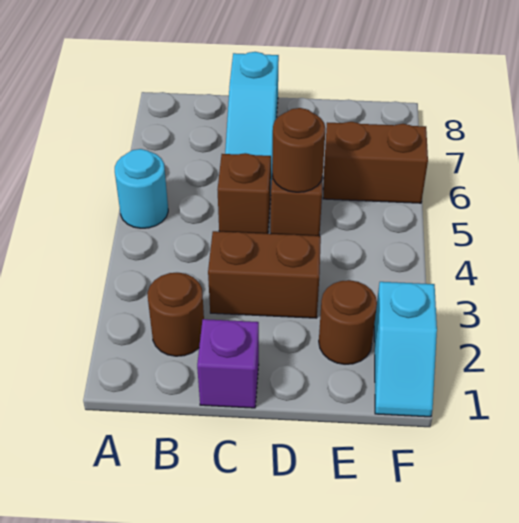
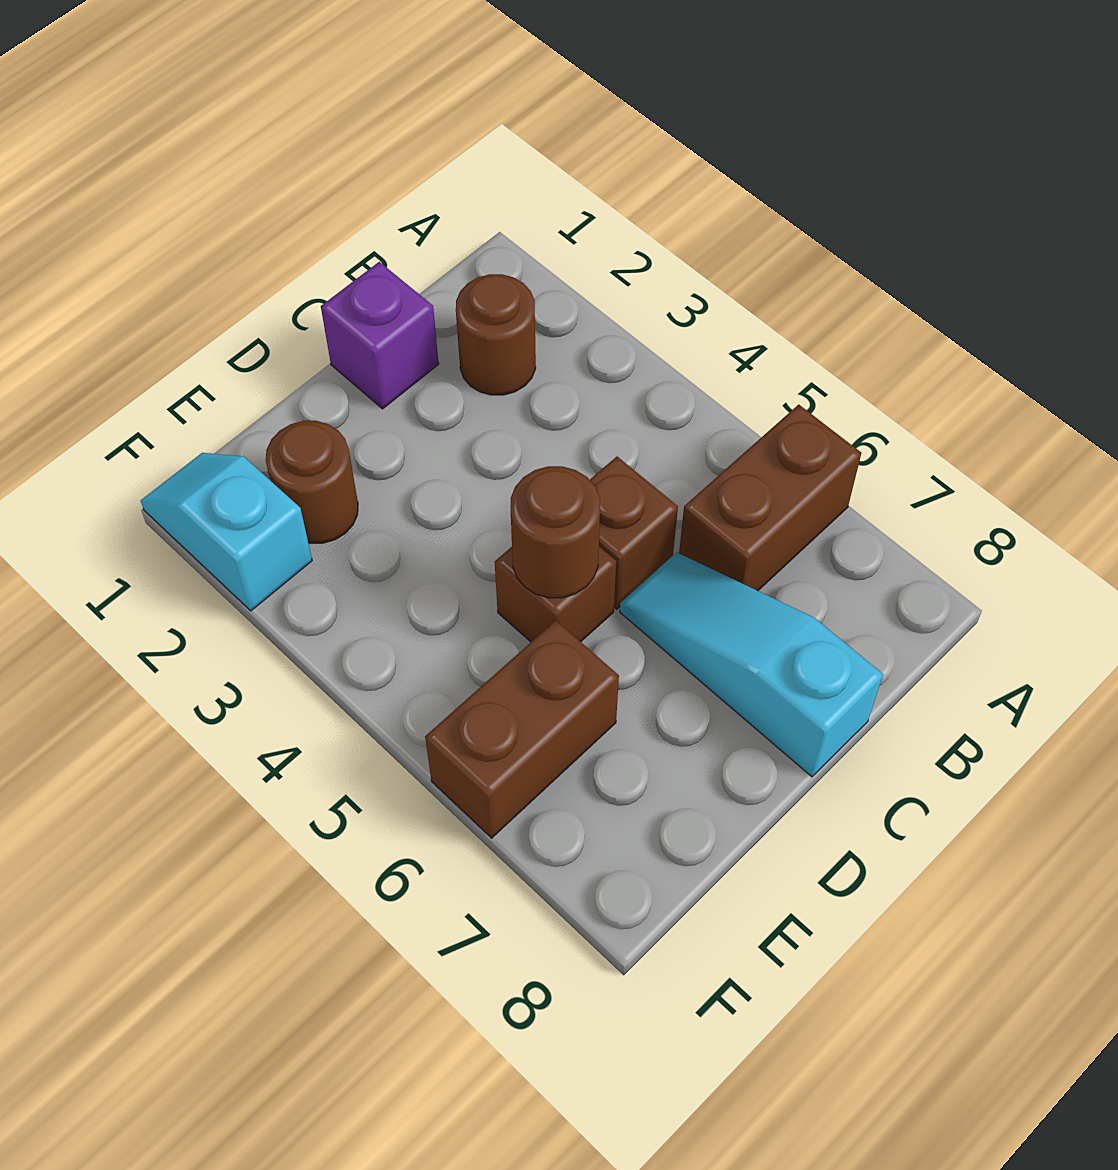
cyan 1x1 round brick [115,149,168,228] -> none
brown 1x2 brick [208,231,321,318] -> brown 1x2 brick moved to [679,405,861,591]

